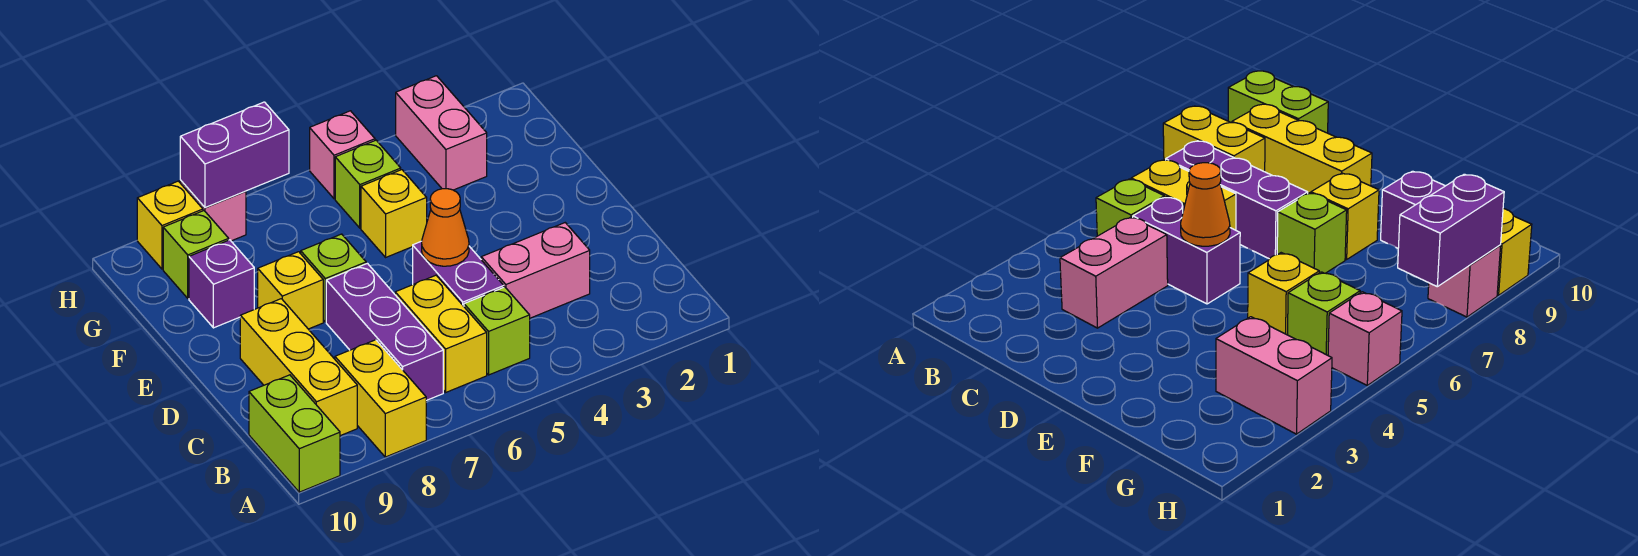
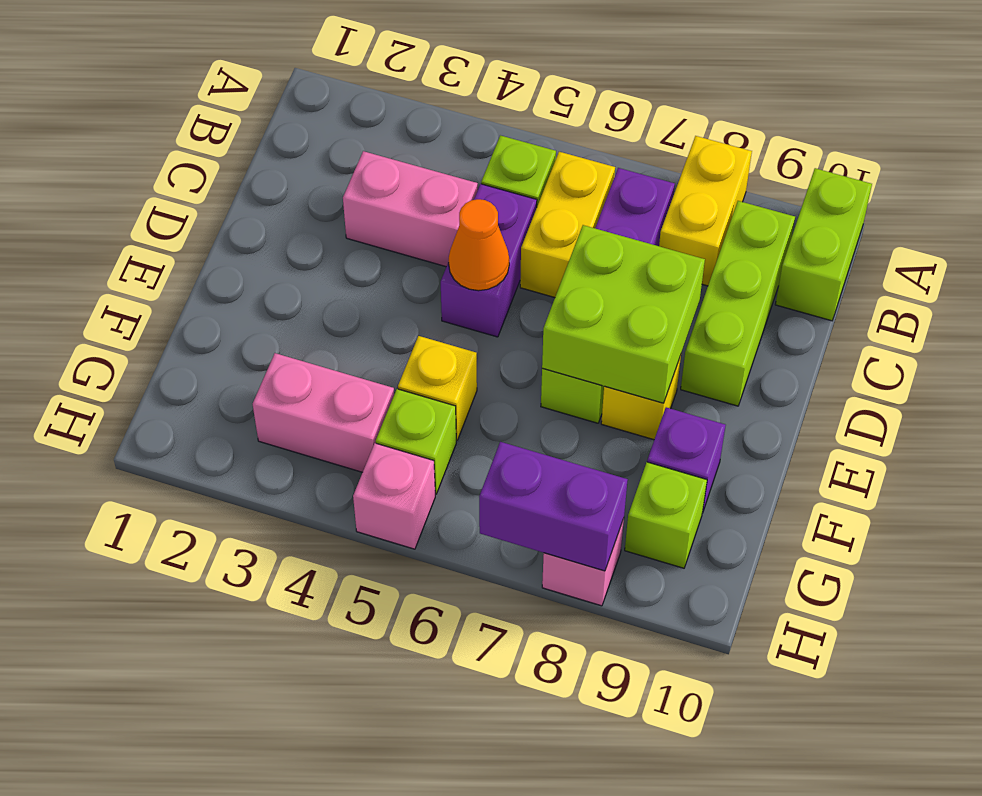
yellow 1x3 brick [240,299,357,436] -> lime 1x3 brick [681,201,795,406]
none -> lime 2x2 brick [542,225,705,403]
pink 1x2 brick [396,76,487,190] -> pink 1x2 brick turned to [253,353,394,472]
yellow 1x1 brick [137,181,203,269] -> none

